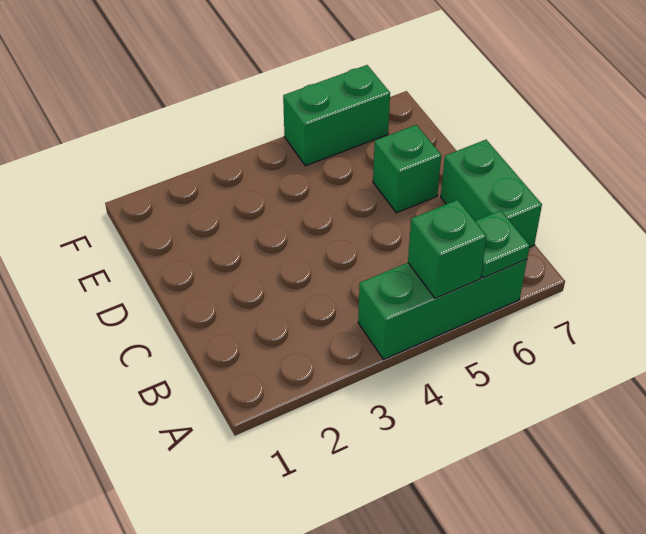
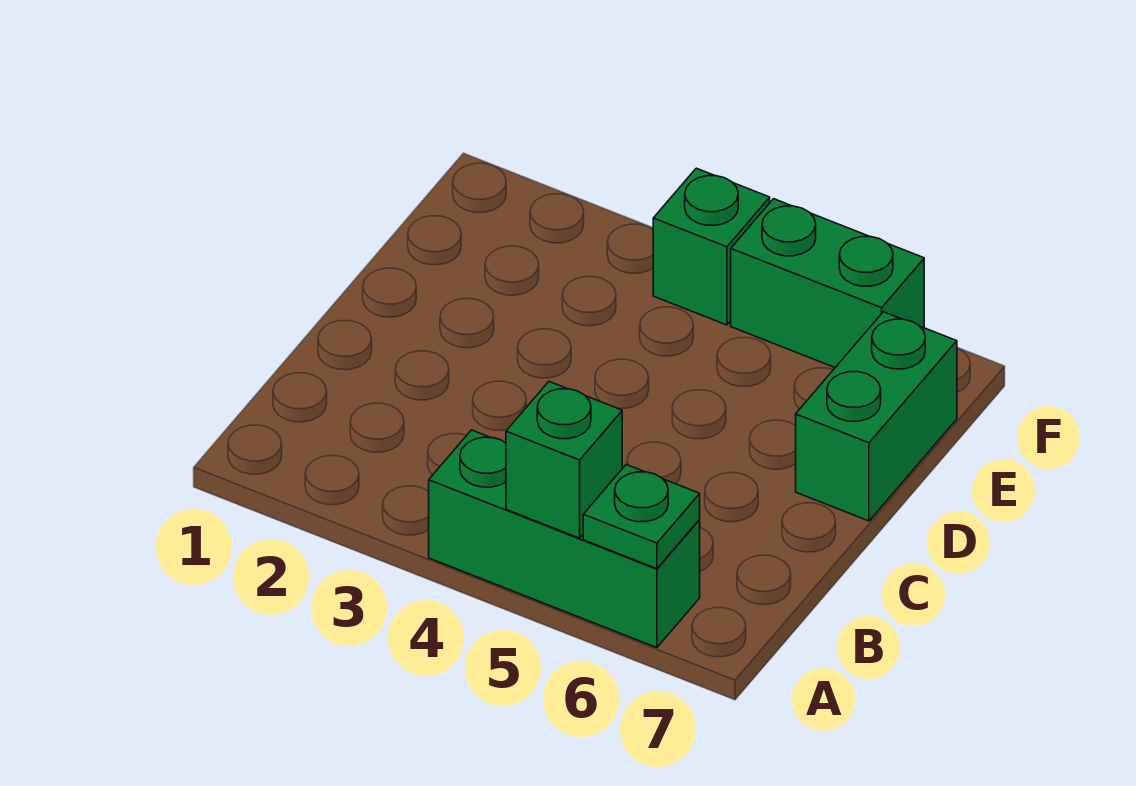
green 1x2 brick [441,140,542,248] -> green 1x2 brick moved to [796,312,957,521]
green 1x1 brick [373,125,441,213] -> green 1x1 brick moved to [653,168,770,325]

